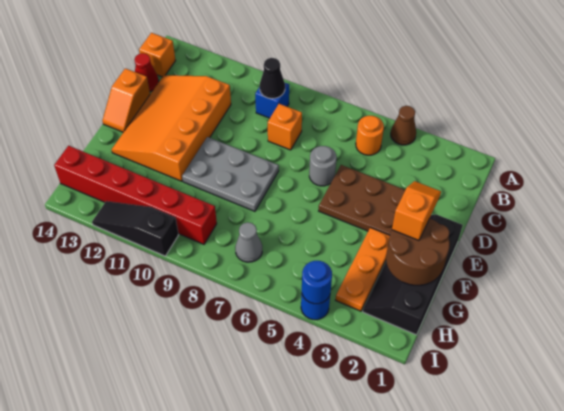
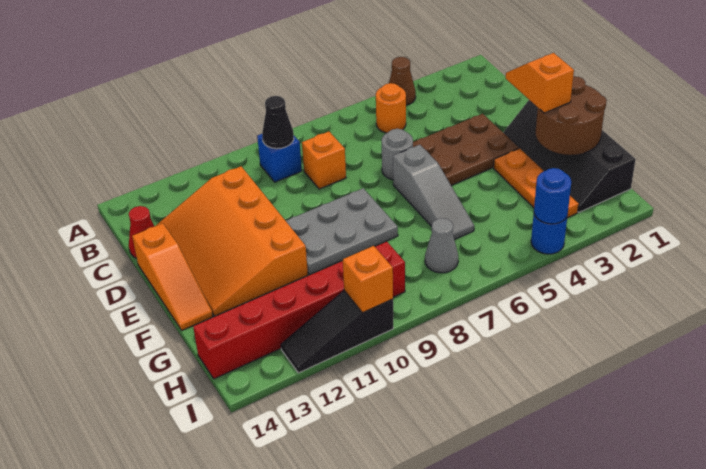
orange 1x1 brick [139,33,176,77] -> orange 1x1 brick moved to [343,246,393,313]
orange 1x2 slope [102,68,150,132] -> orange 1x3 slope [132,223,213,330]
none -> grey 1x3 slope [393,145,474,240]

